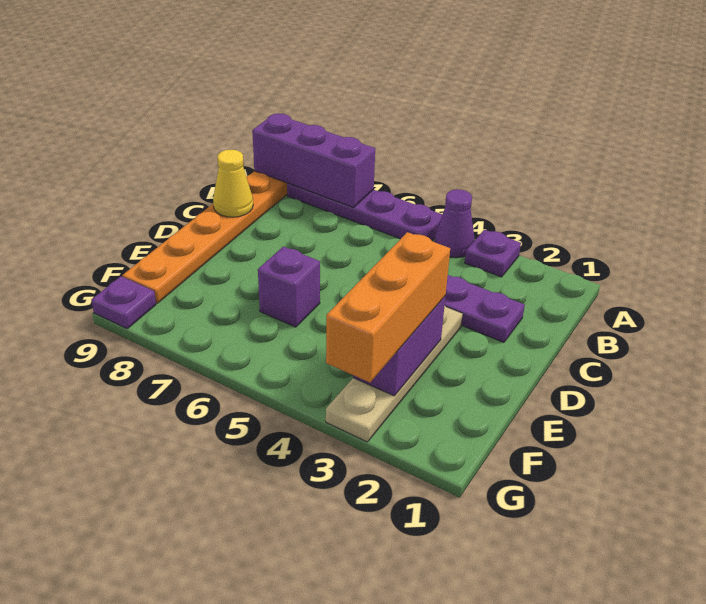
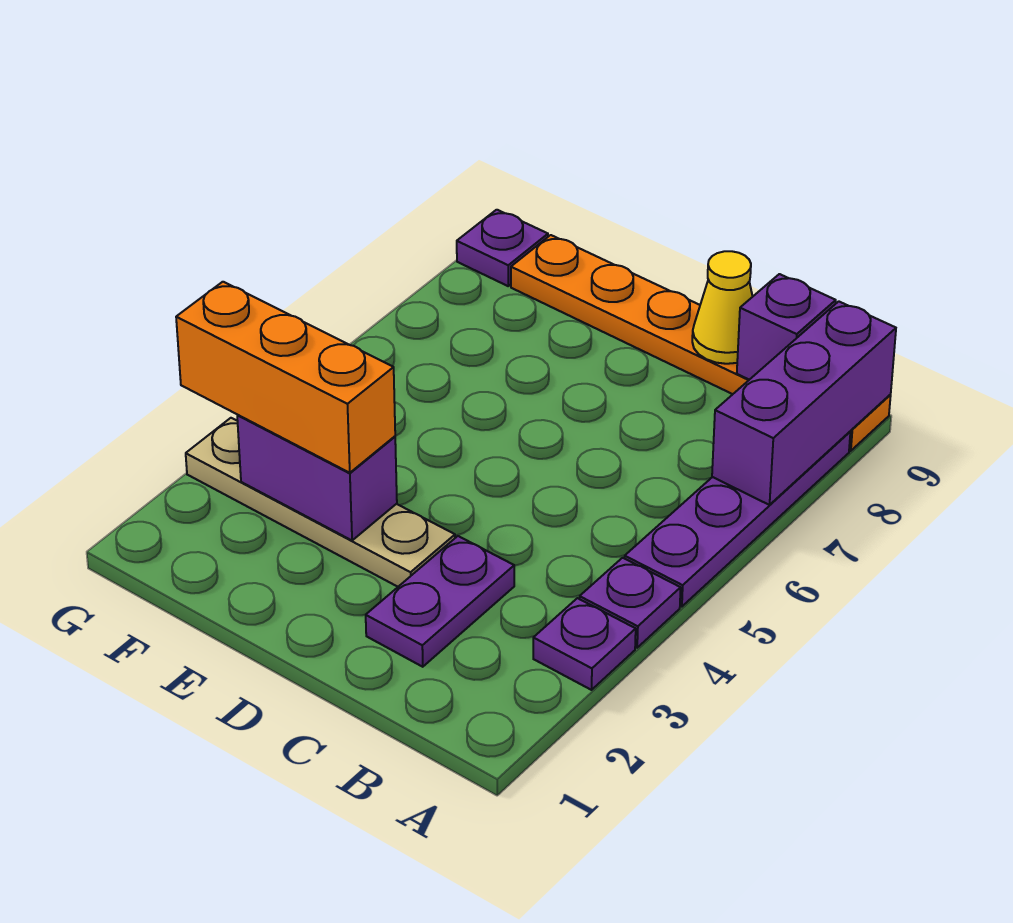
purple 1x1 cone [434,189,475,258] -> purple 1x1 plate [580,558,681,648]
purple 1x1 brick [258,246,320,327] -> purple 1x1 brick moved to [737,274,836,380]

